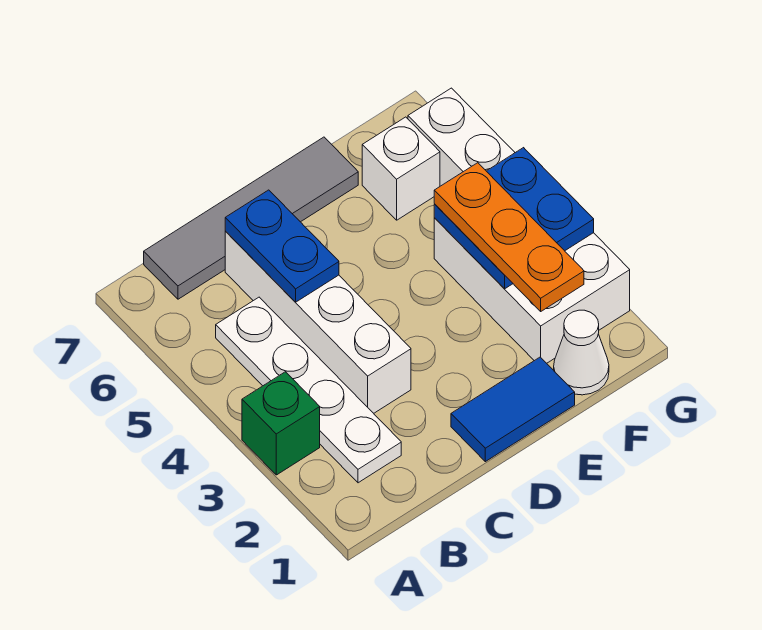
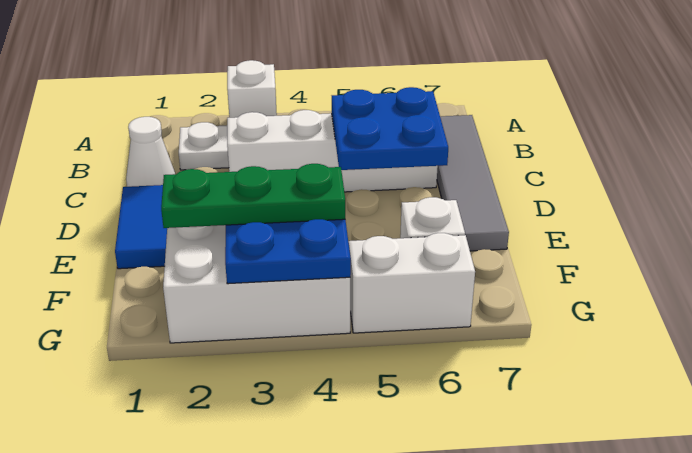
green 1x1 brick [242,372,320,475] -> white 1x1 brick [227,60,277,118]
blue 1x2 plate [225,190,339,302] -> blue 2x2 plate [332,87,448,170]
white 1x1 cone [554,310,609,395] -> white 1x1 cone moved to [126,117,175,187]
orange 1x3 plate [434,163,584,311] -> green 1x3 plate [161,164,345,228]

